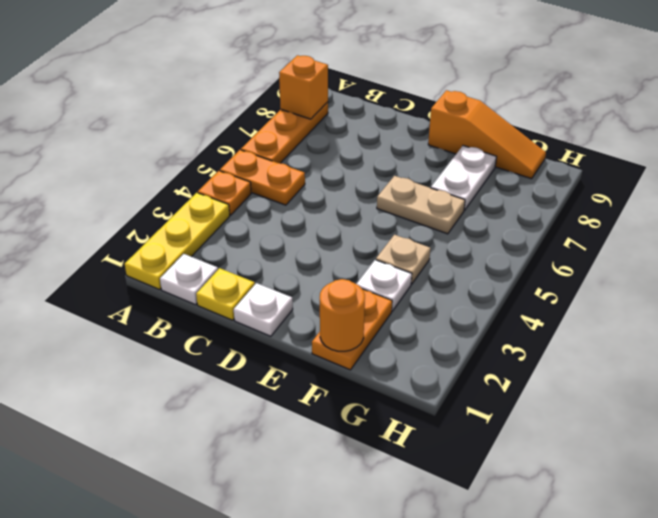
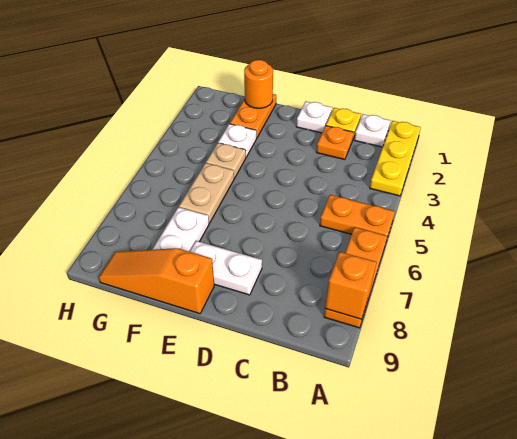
orange 1x1 plate [198,171,251,215] -> orange 1x1 plate moved to [316,126,354,160]
none -> white 1x2 plate [190,241,262,295]
tan 1x2 plate [377,176,465,234] -> tan 1x2 plate turned to [179,163,234,223]

